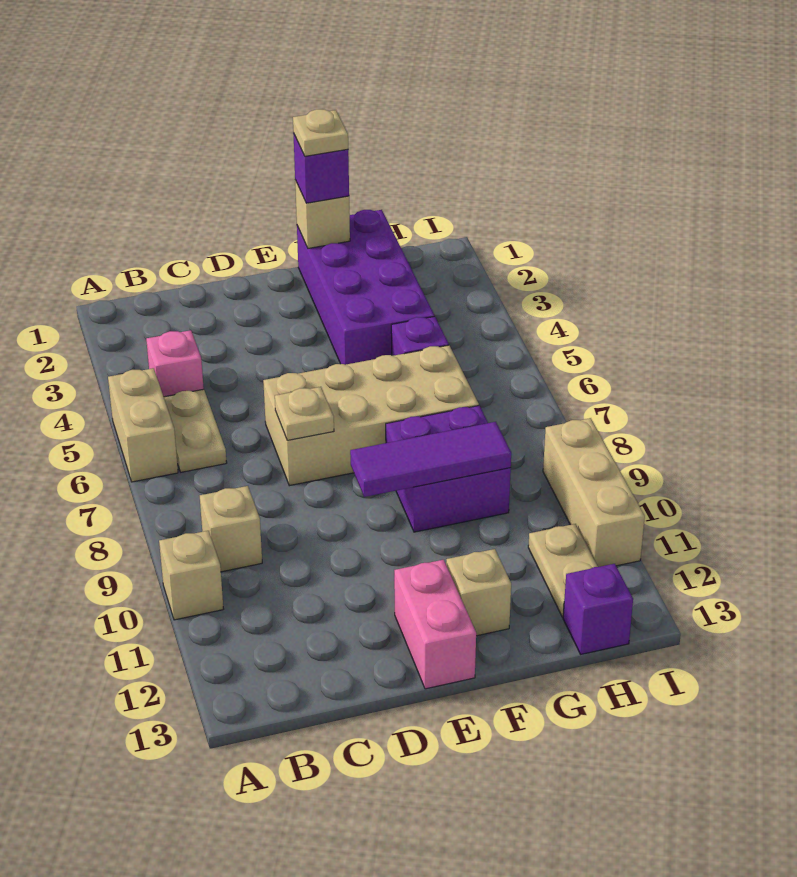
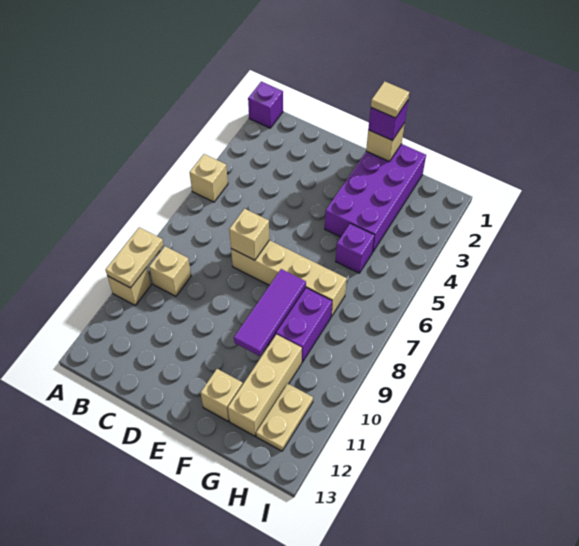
tan 1x2 brick [108,368,178,482] -> tan 1x1 brick [189,154,228,202]
pink 1x1 brick [146,330,204,397] -> none
tan 1x2 plate [164,389,227,472] -> tan 1x2 plate moved to [106,227,163,288]
tan 2x4 brick [263,345,479,486] -> tan 1x4 brick [231,240,347,317]
tan 1x1 plate [275,387,334,440] -> tan 1x1 brick [229,209,269,260]
purple 1x3 tile [350,422,511,497] -> purple 1x3 tile turned to [234,269,306,356]
pink 1x2 brick [394,560,476,689] -> none
tan 1x1 plate [293,109,348,156] -> tan 1x1 tile [371,81,409,118]
purple 1x1 brick [563,564,633,654] -> purple 1x1 brick moved to [248,82,283,128]
tan 1x3 brick [543,418,645,567] -> tan 1x3 brick moved to [228,334,302,436]

